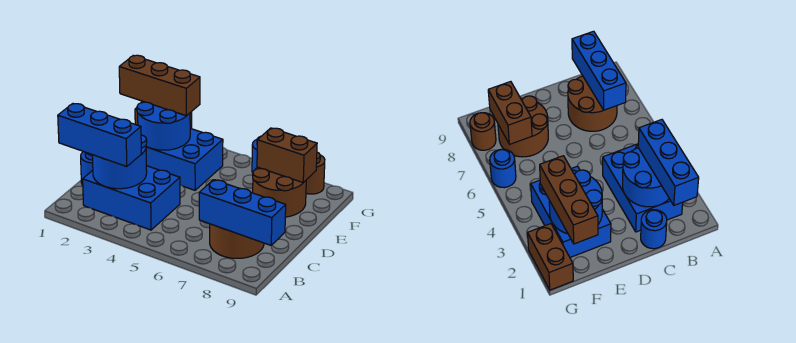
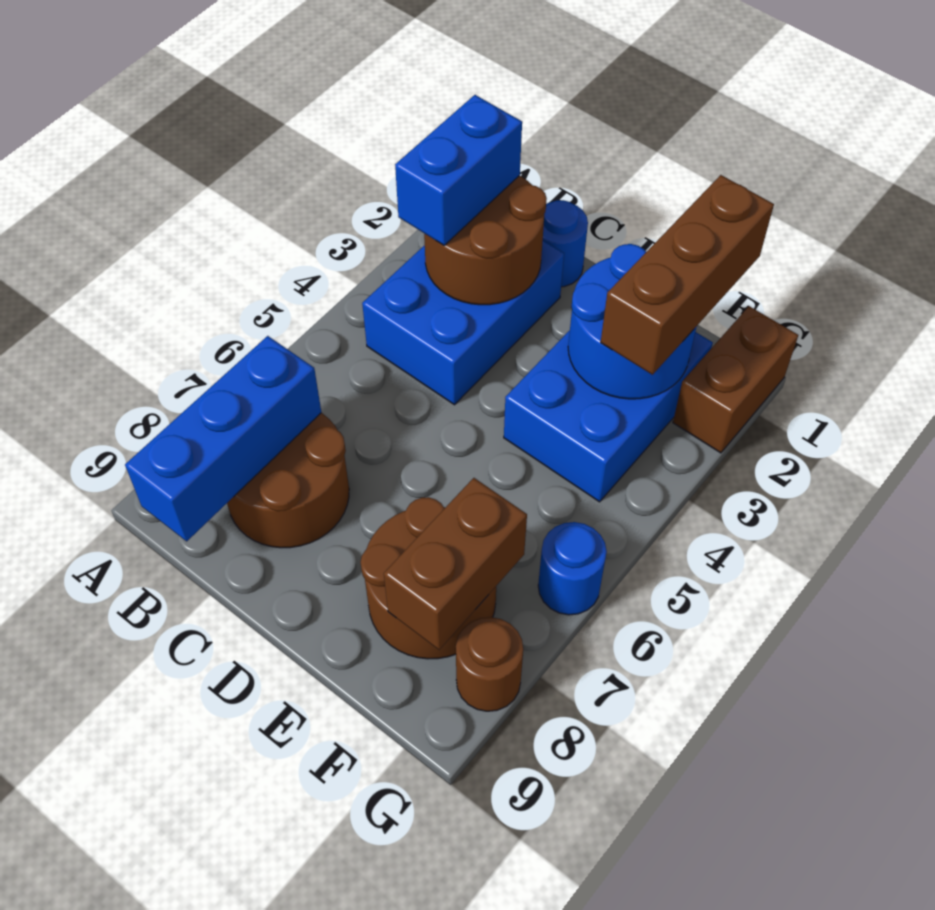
blue 1x3 brick [58,104,141,167] -> blue 1x2 brick [395,95,522,245]
blue 2x2 round brick [92,135,147,189] -> brown 2x2 round brick [424,176,547,305]

